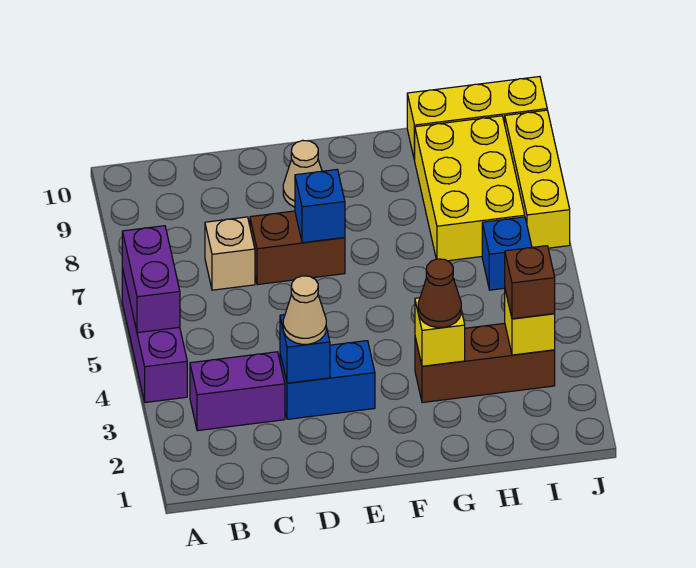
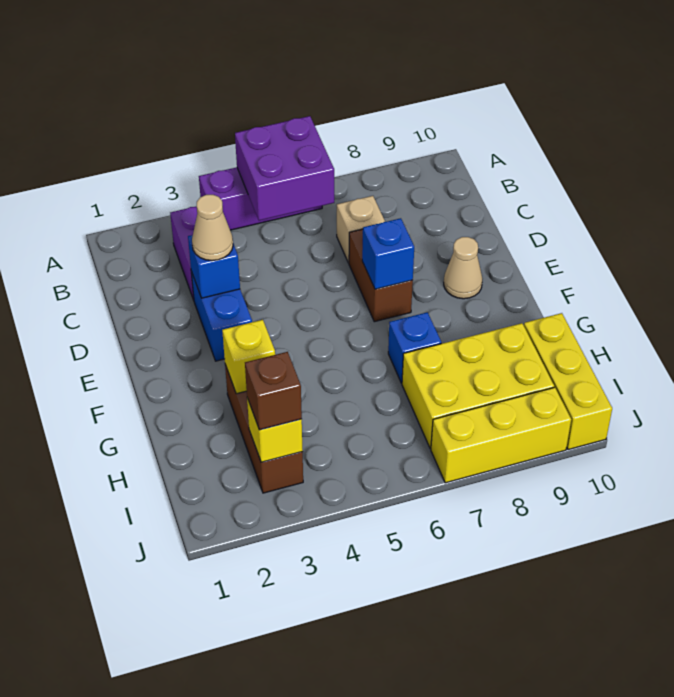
purple 1x2 brick [122,226,180,333] -> purple 2x2 brick [235,116,334,221]
brown 1x1 cone [418,259,461,327] -> none
blue 1x1 brick [482,217,532,290] -> blue 1x1 brick moved to [388,312,441,383]

